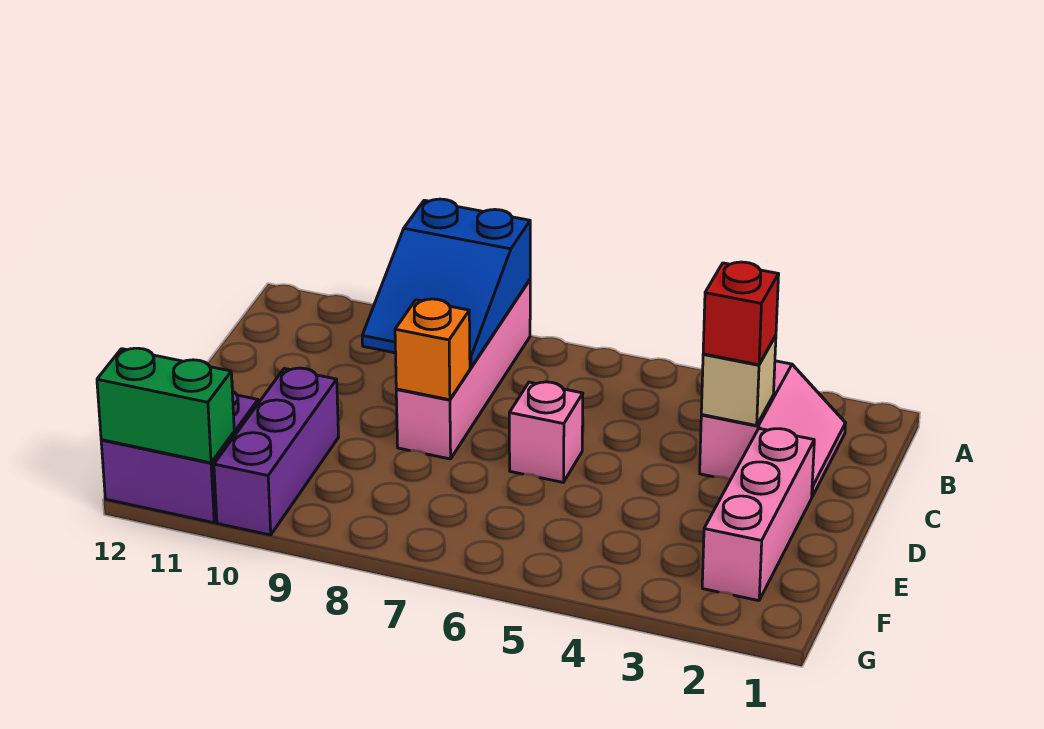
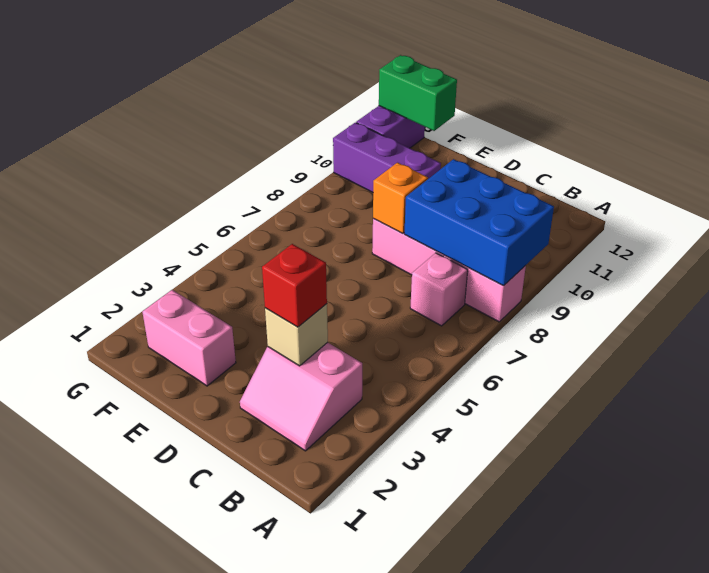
blue 2x3 slope [362,199,530,368] -> blue 2x3 brick [404,159,554,286]
pink 1x3 brick [702,429,814,601] -> pink 1x2 brick [142,290,236,386]
pink 1x1 brick [509,382,583,482] -> pink 1x1 brick moved to [410,253,468,326]
purple 2x2 brick [101,391,258,523] -> purple 1x2 brick [356,106,425,148]
green 1x2 brick [97,348,234,463] -> green 1x2 brick turned to [379,55,457,131]

